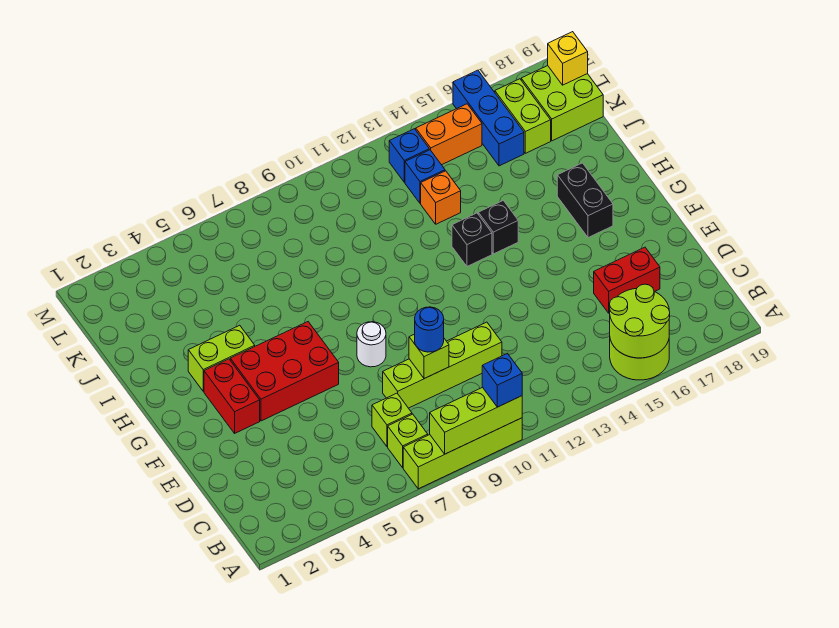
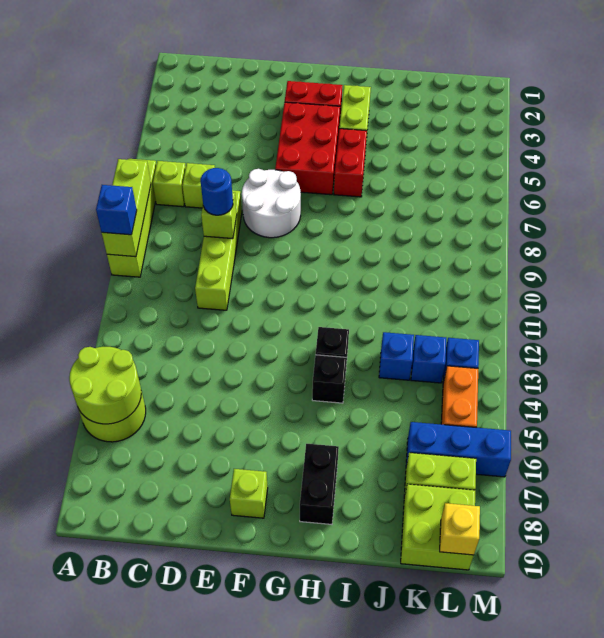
red 1x2 brick [594,247,660,313] -> red 1x2 brick moved to [334,129,367,197]
white 1x1 round brick [357,322,386,367] -> white 2x2 round brick [242,169,301,238]
none -> lime 1x1 brick [230,469,268,518]
black 1x2 brick [557,163,613,238] -> black 1x2 brick turned to [300,444,339,524]
orange 1x1 brick [421,171,461,224] -> blue 1x1 brick [379,332,414,380]

